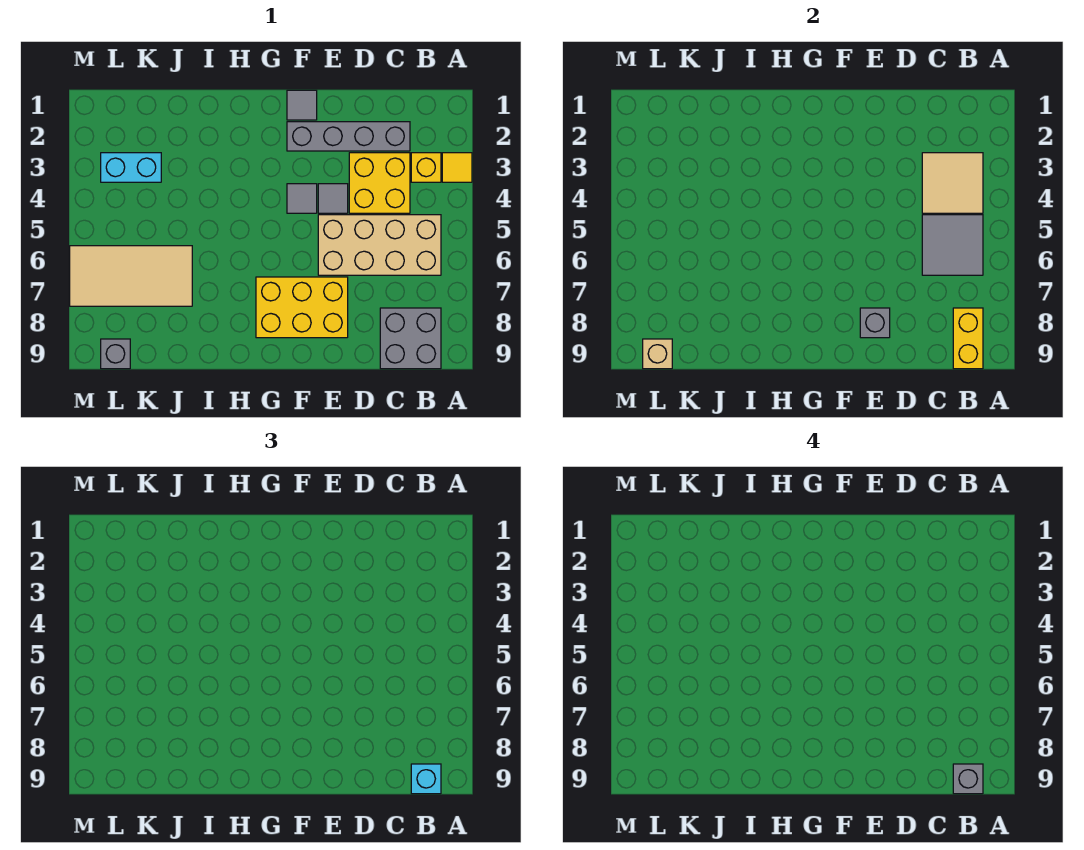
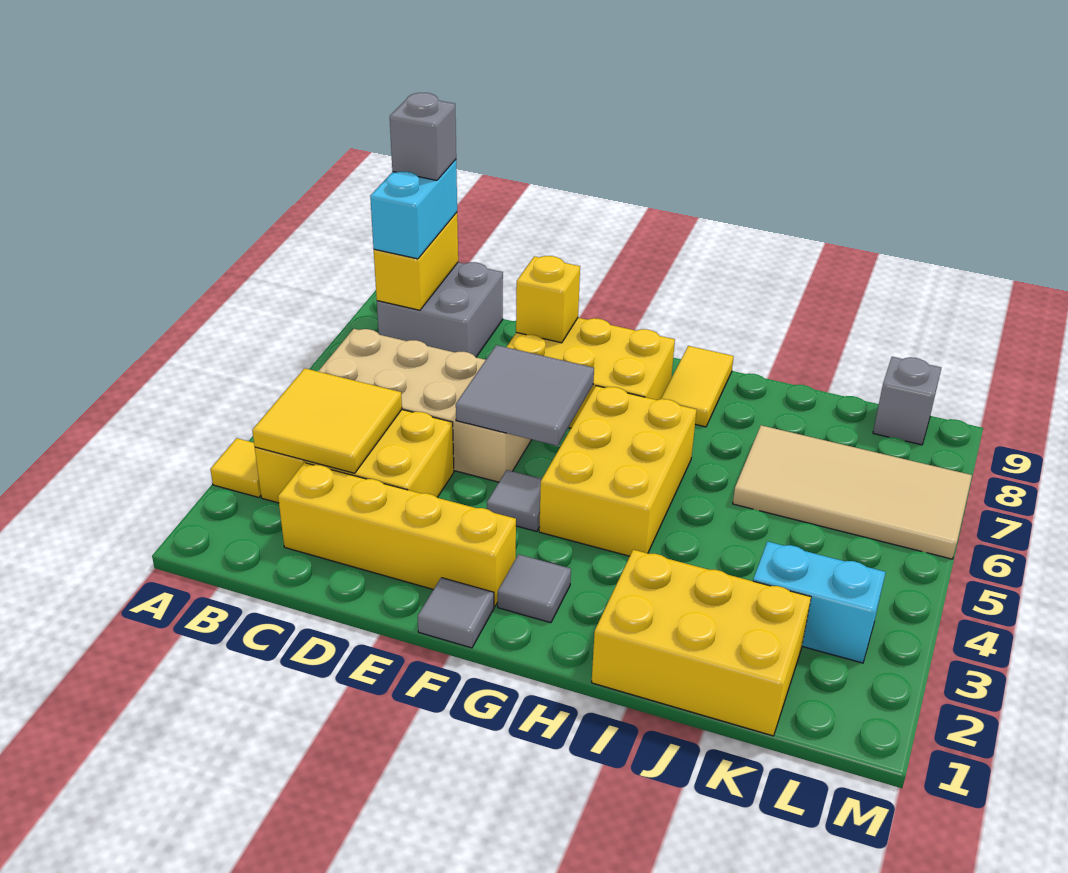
tan 2x2 tile [922,153,983,213] -> yellow 2x2 tile [252,368,402,473]
grey 2x2 tile [922,215,983,275] -> grey 2x2 tile moved to [456,345,594,446]
cyan 1x1 brick [411,764,441,794] -> cyan 1x2 brick [370,160,457,259]
grey 1x4 brick [287,122,410,151] -> yellow 1x4 brick [278,463,516,607]
grey 1x1 tile [318,184,348,213] -> grey 1x1 tile moved to [498,554,571,623]
grey 1x1 brick [860,308,890,338] -> yellow 1x1 brick [516,256,580,343]
none -> yellow 2x3 brick [539,386,697,556]
none -> yellow 1x2 tile [661,346,734,427]
none -> yellow 2x3 brick [592,550,811,736]
tan 1x1 brick [643,339,672,369] -> none

